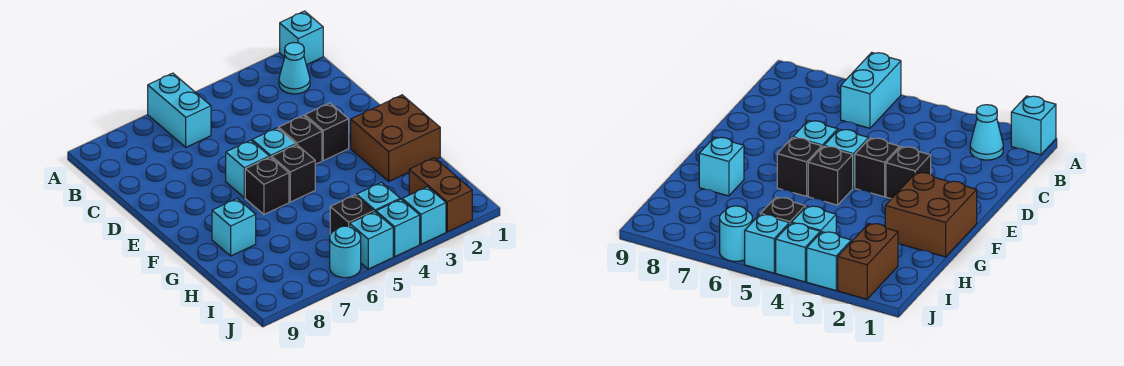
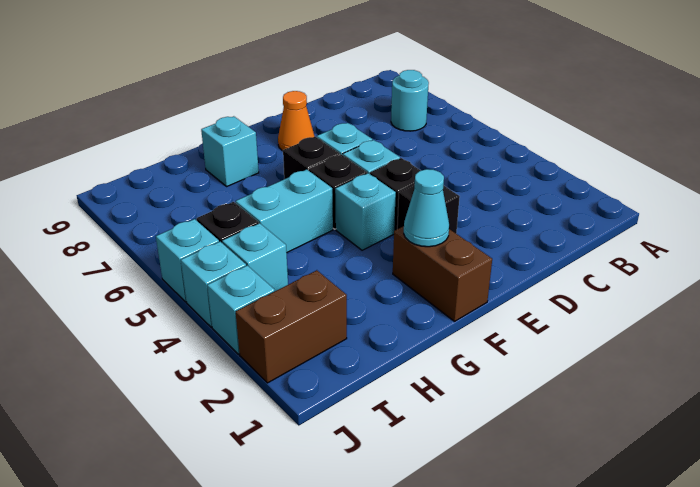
cyan 1x1 brick [280,11,323,65] -> cyan 1x1 brick moved to [335,173,396,250]
cyan 1x2 brick [148,73,211,147] -> cyan 1x2 brick moved to [236,170,333,252]
cyan 1x1 cone [279,43,310,94] -> cyan 1x1 cone moved to [404,169,449,247]
none -> orange 1x1 cone [278,91,315,151]
brown 2x2 brick [351,95,440,181] -> brown 1x2 brick [393,226,492,321]
cyan 1x1 round brick [330,226,361,278] -> cyan 1x1 round brick moved to [391,70,429,131]

